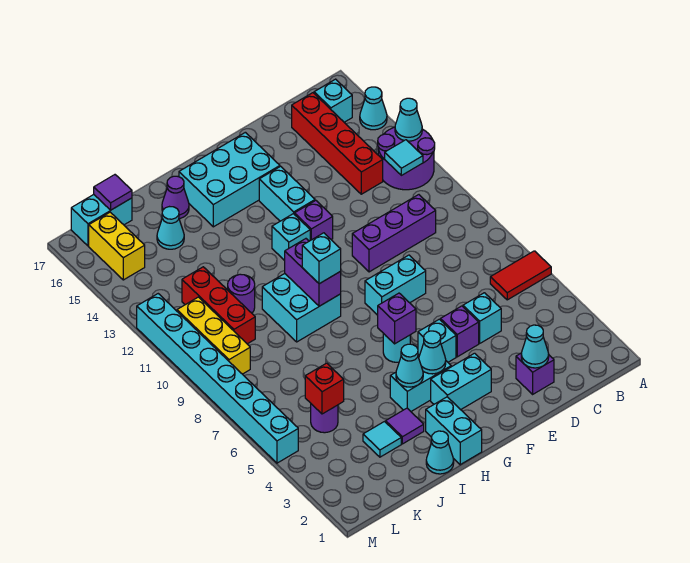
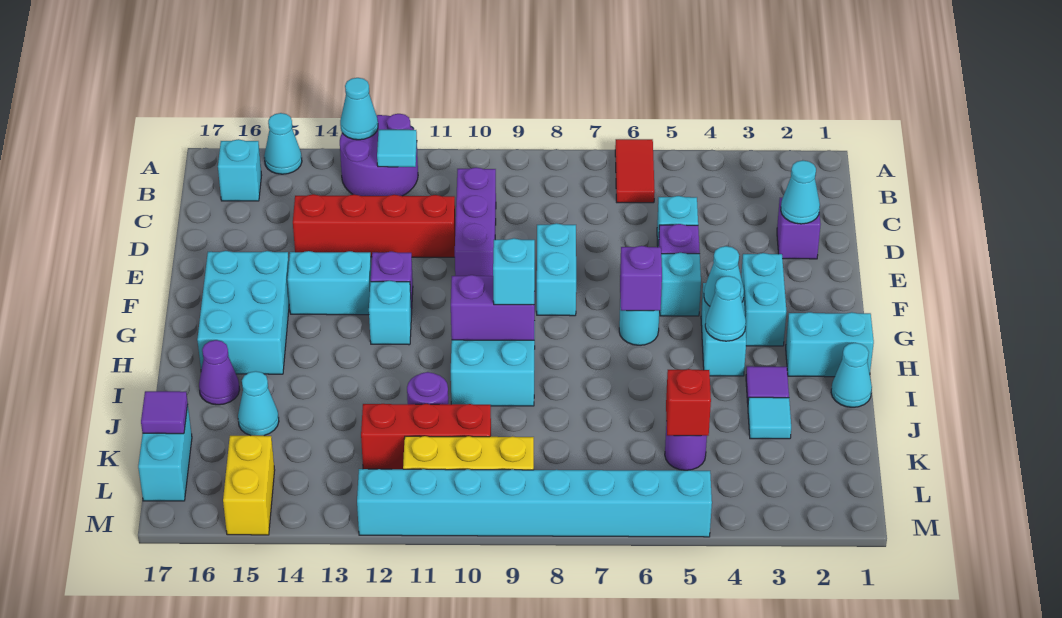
red 1x4 brick [292,93,383,194] -> red 1x4 brick moved to [293,194,455,257]
yellow 1x2 brick [89,212,145,280] -> yellow 1x2 brick turned to [223,435,275,535]

